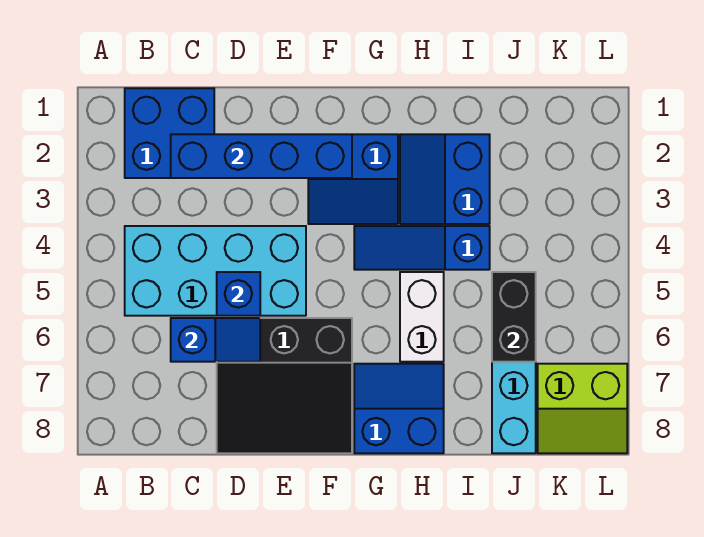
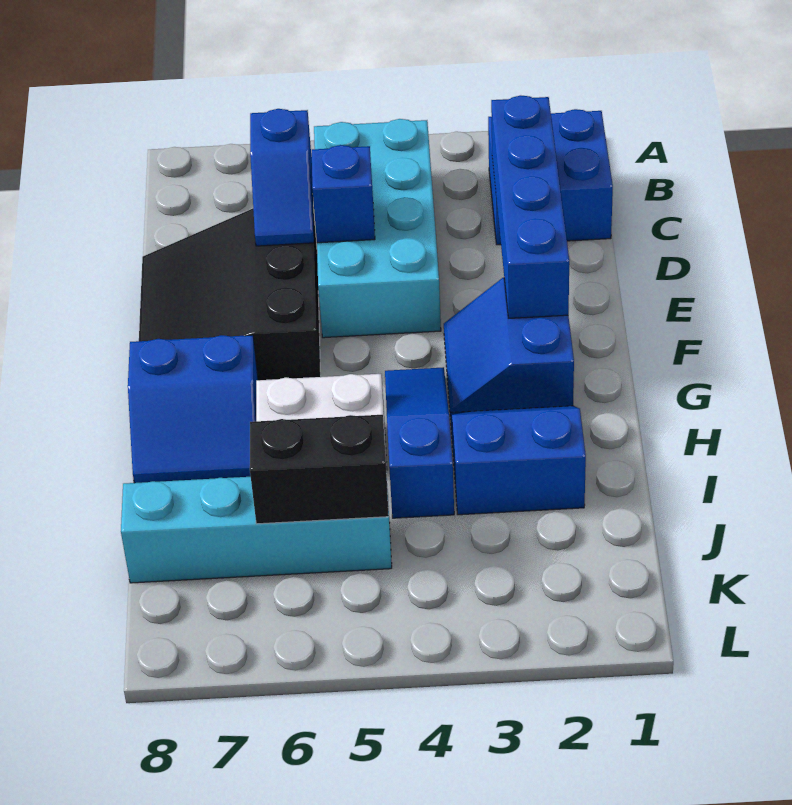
blue 2x2 slope [354,364,444,453] -> blue 2x2 slope turned to [128,335,258,483]
lime 2x2 slope [538,364,627,453] -> none

